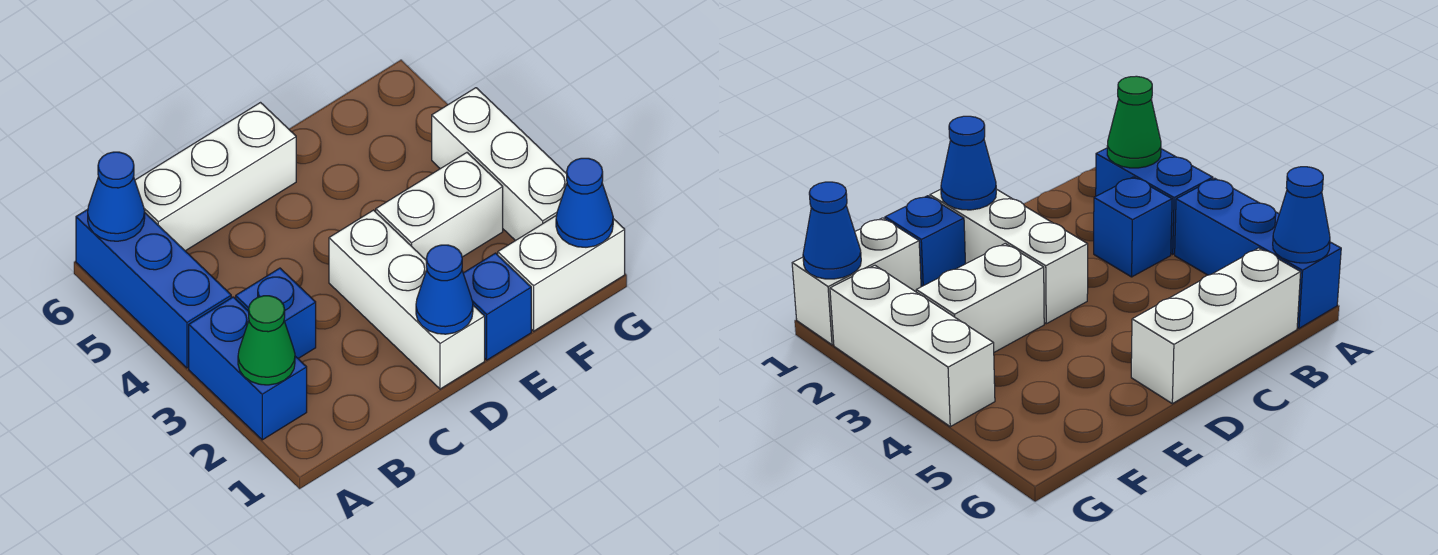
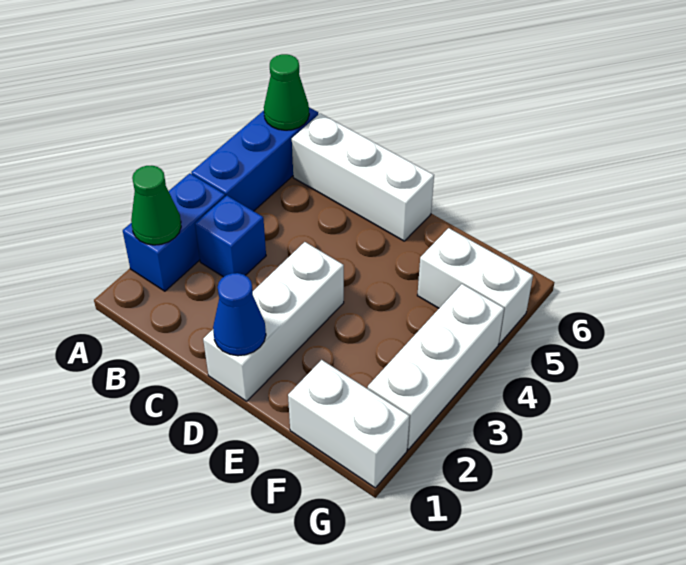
blue 1x1 cone [88,152,145,241] -> green 1x1 cone [264,54,309,130]
blue 1x1 brick [463,253,531,360] -> none
white 1x2 brick [376,153,503,260] -> white 1x2 brick moved to [417,228,533,344]
blue 1x1 cone [556,158,613,247] -> none

